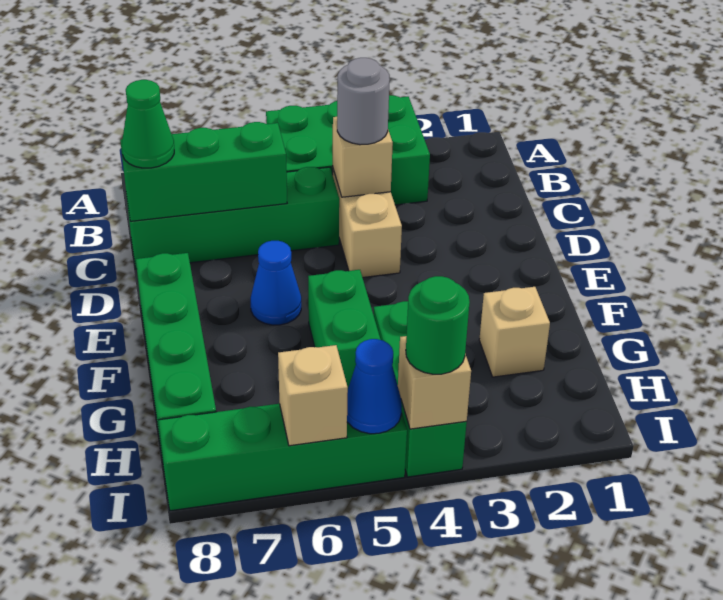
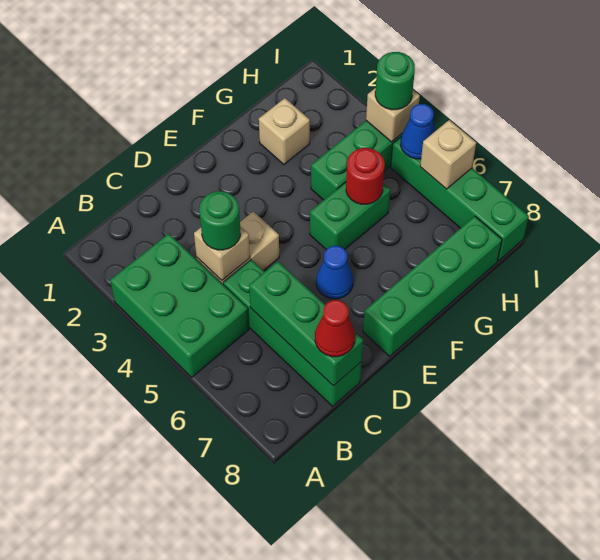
grey 1x1 round brick [337,58,390,145] -> green 1x1 round brick [199,191,240,250]
green 1x1 cone [122,80,174,168] -> red 1x1 cone [315,300,355,357]
none -> red 1x1 round brick [346,148,385,204]

